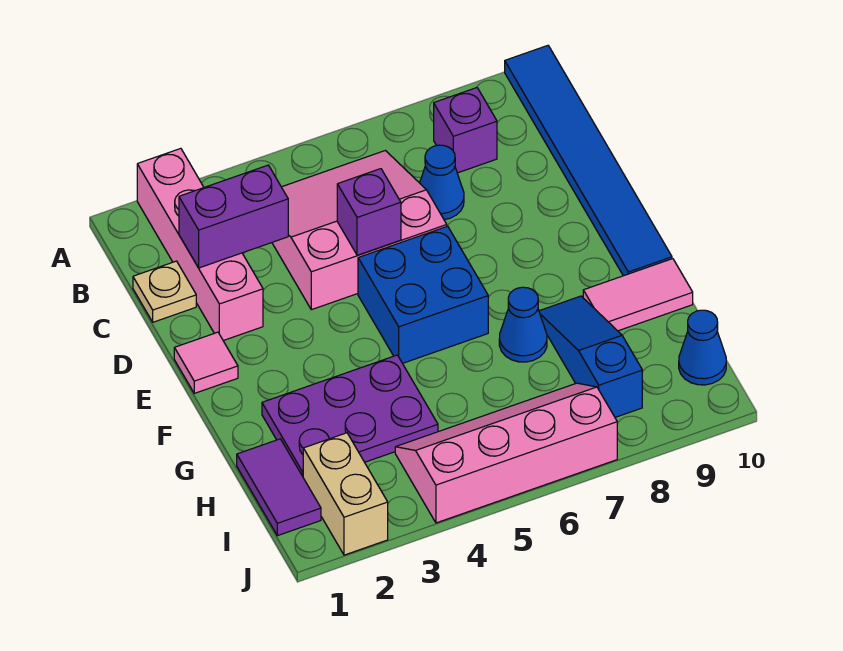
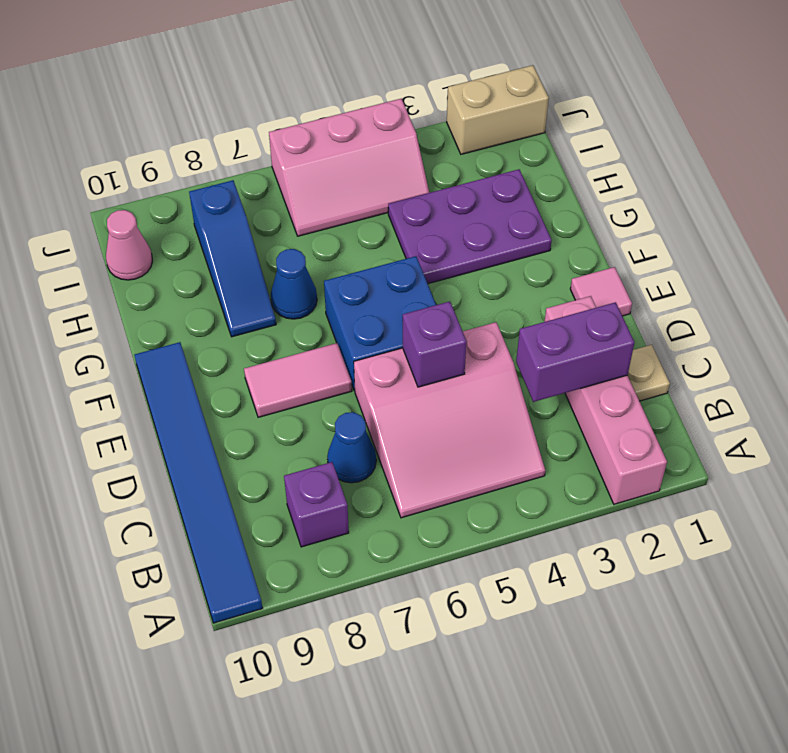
pink 1x2 tile [583,259,693,331] -> pink 1x2 tile moved to [244,343,352,417]
purple 1x2 tile [237,439,321,536] -> none
tan 1x2 brick [303,433,388,555] -> tan 1x2 brick turned to [447,65,549,154]
pink 2x4 slope [395,383,617,523] -> pink 2x3 slope [269,99,429,236]
blue 1x1 cone [679,310,726,385] -> pink 1x1 cone [106,210,152,280]

